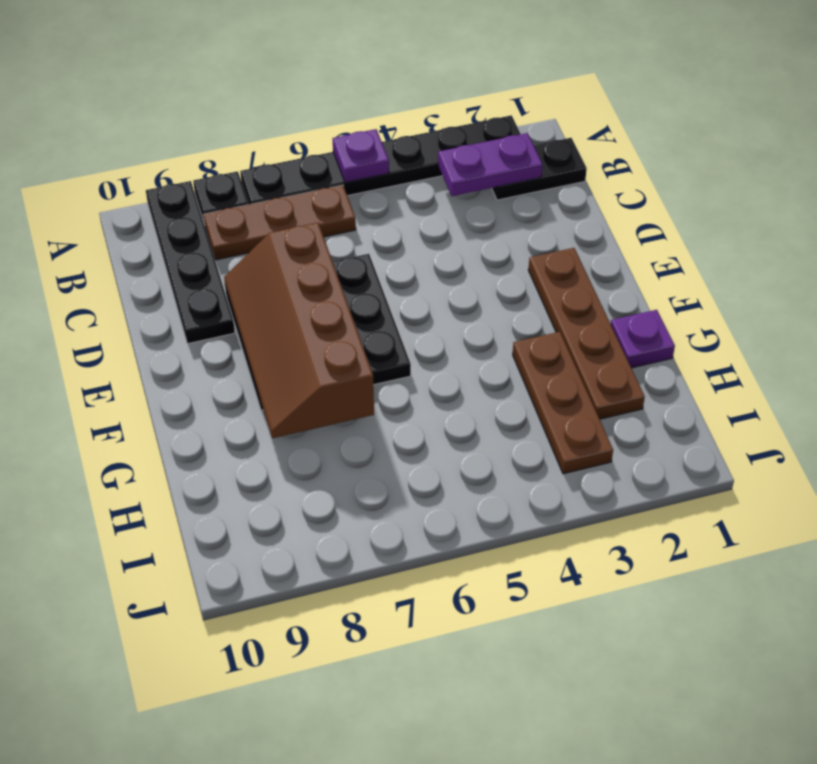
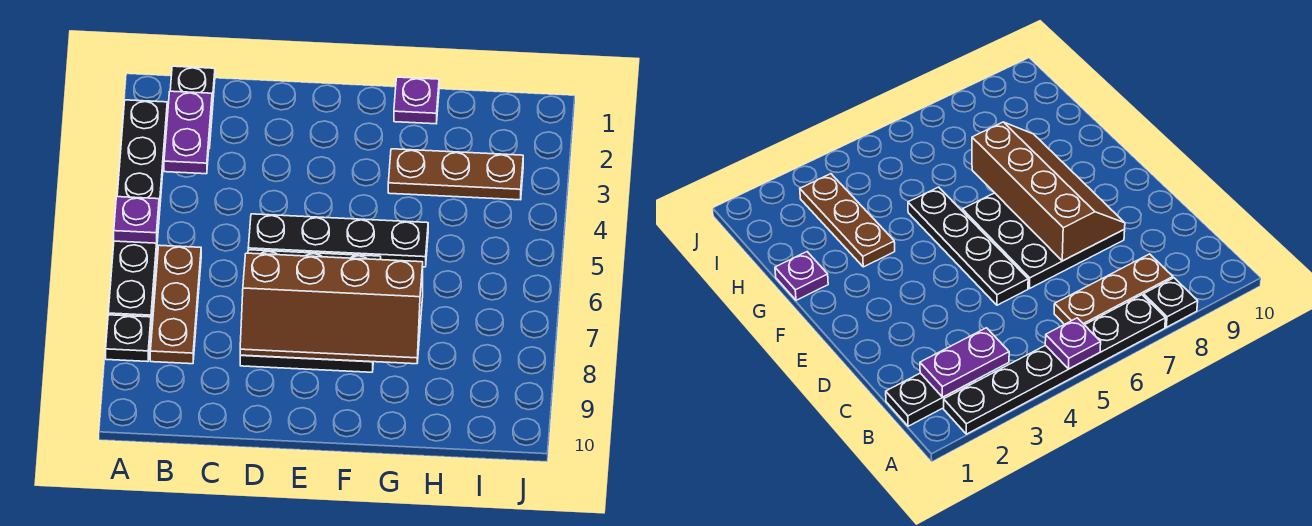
black 1x4 plate [146,181,235,344] -> black 1x4 plate moved to [248,214,428,267]
brown 1x4 plate [528,248,645,419] -> none

